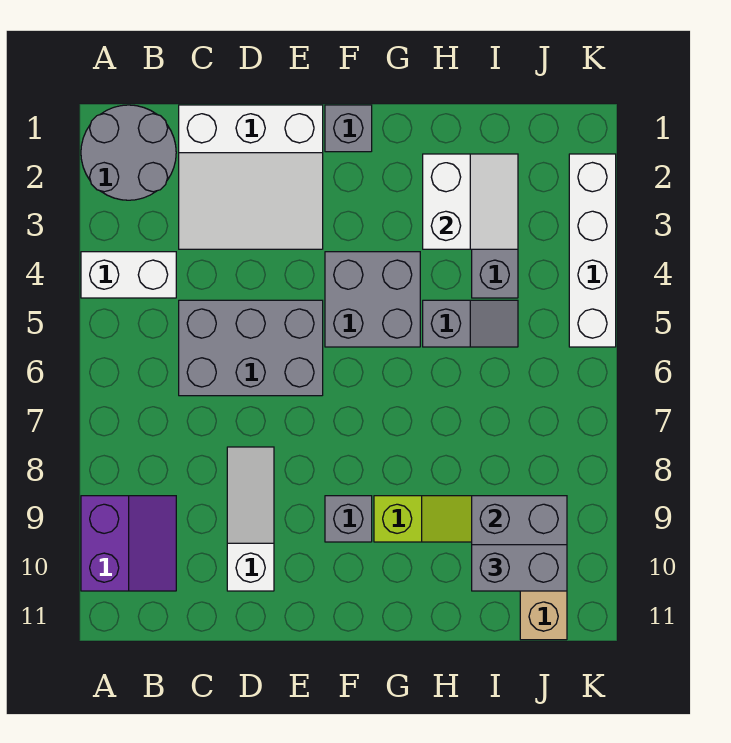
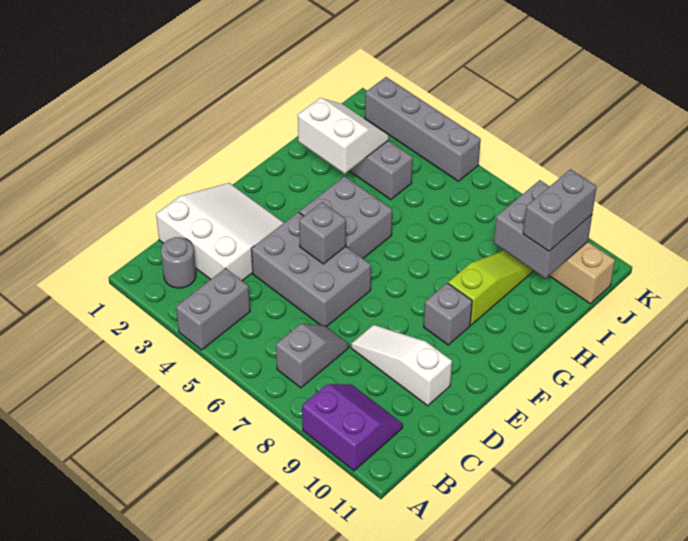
grey 2x2 round brick [81,105,176,200] -> grey 1x1 round brick [161,237,196,288]
white 1x2 brick [81,252,176,298] -> grey 1x2 brick [176,268,250,350]
white 3x3 slope [179,105,323,249] -> white 3x3 slope turned to [156,183,284,281]
grey 2x3 brick [179,300,323,396] -> grey 2x3 brick turned to [251,212,371,327]
grey 1x1 brick [325,105,372,152] -> grey 1x1 brick moved to [299,202,346,264]
grey 1x2 slope [423,300,518,347] -> grey 1x2 slope moved to [276,324,349,388]
white 1x4 brick [569,154,616,347] -> grey 1x4 brick [365,77,481,181]

